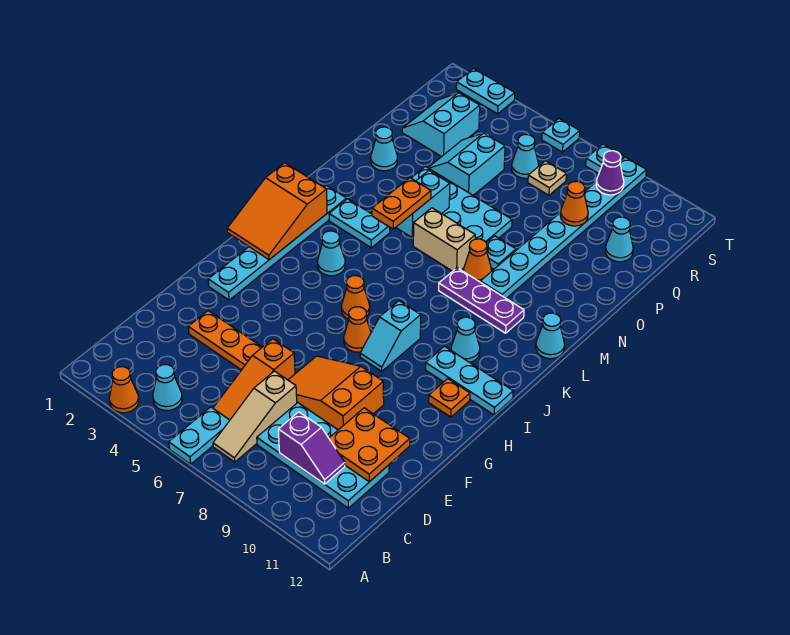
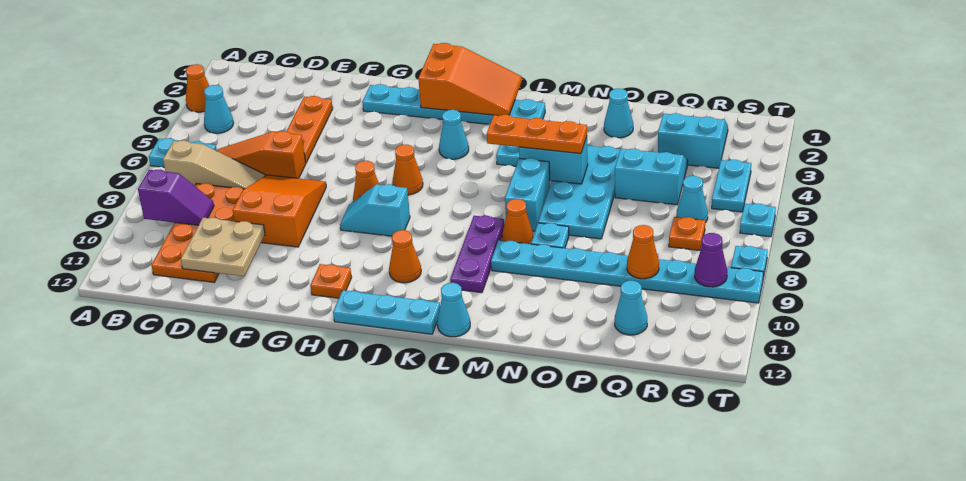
tan 1x3 slope [213,371,297,462] -> tan 1x3 slope turned to [163,140,266,189]
cyan 2x4 plate [257,403,389,508] -> orange 2x4 plate [151,183,244,282]
purple 1x2 slope [278,412,345,484] -> purple 1x2 slope turned to [138,170,214,225]
orange 2x2 plate [329,408,410,482] -> tan 2x2 plate [181,218,265,276]
orange 2x3 slope [227,163,327,260] -> orange 2x3 slope turned to [418,43,522,116]
cyan 1x3 plate [426,346,513,415] -> cyan 1x3 plate turned to [333,290,440,334]
cyan 1x1 cone [451,317,480,362] -> orange 1x1 cone [389,230,421,283]
orange 1x2 plate [372,178,431,229] -> orange 1x3 plate [487,115,587,154]
tan 1x2 brick [413,208,475,271] -> cyan 1x2 brick [505,158,550,231]
tan 1x1 plate [528,161,566,195] -> orange 1x1 plate [669,217,705,250]
cyan 1x2 plate [456,69,515,114] -> cyan 1x2 plate moved to [712,160,751,212]

